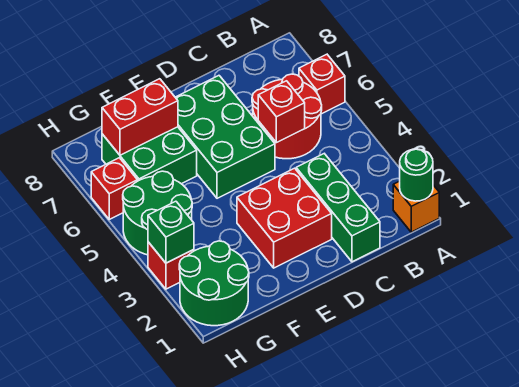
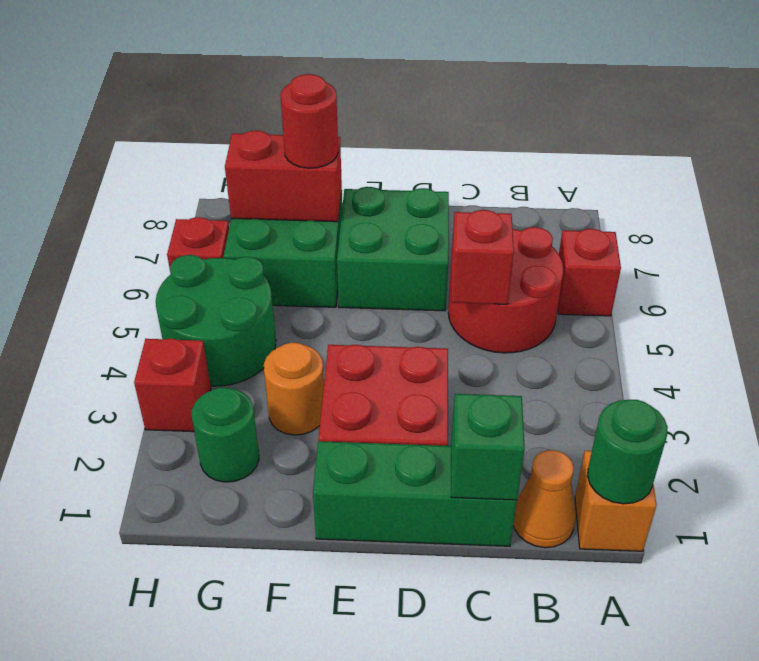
none -> orange 1x1 cone [513,450,576,548]
green 1x3 brick [296,154,380,262] -> green 1x3 brick turned to [313,441,517,546]
green 2x3 brick [175,76,275,198] -> green 2x2 brick [337,187,449,311]
none -> orange 1x1 round brick [264,343,324,435]
none -> red 1x1 round brick [280,74,338,168]
green 2x2 round brick [179,241,249,326] -> green 1x1 round brick [192,388,259,482]
green 1x1 brick [148,201,194,263] -> green 1x1 brick moved to [451,394,525,500]

